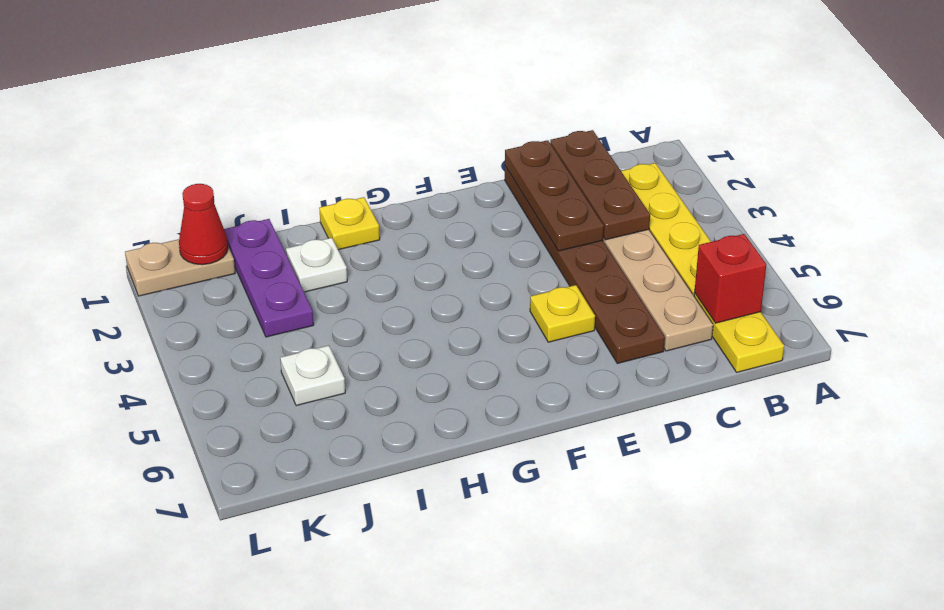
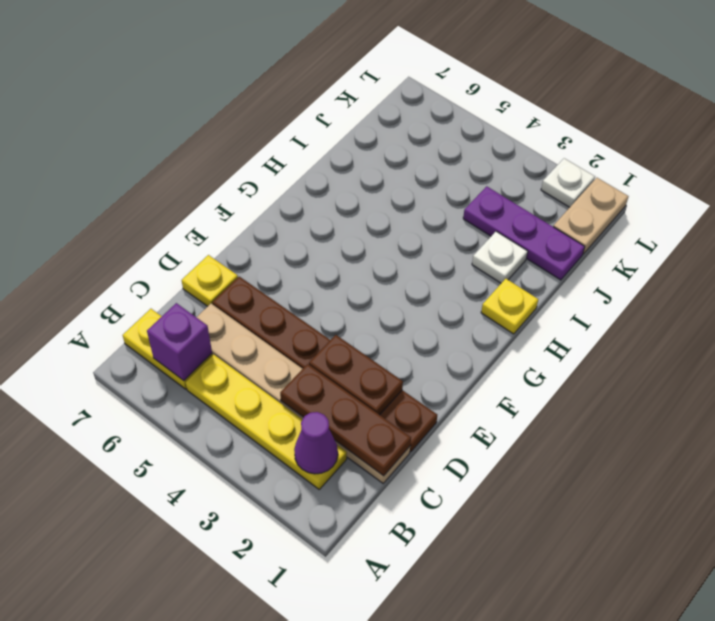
none -> purple 1x1 cone [294,412,338,474]
red 1x1 brick [695,234,766,323] -> purple 1x1 brick [147,303,212,381]
brown 1x3 plate [505,140,604,251] -> brown 1x2 plate [309,335,403,415]
yellow 1x1 plate [530,285,595,342] -> yellow 1x1 plate moved to [182,255,238,306]
white 1x1 plate [280,345,345,406] -> white 1x1 plate moved to [541,158,595,207]
red 1x1 cone [179,184,228,265] -> none

